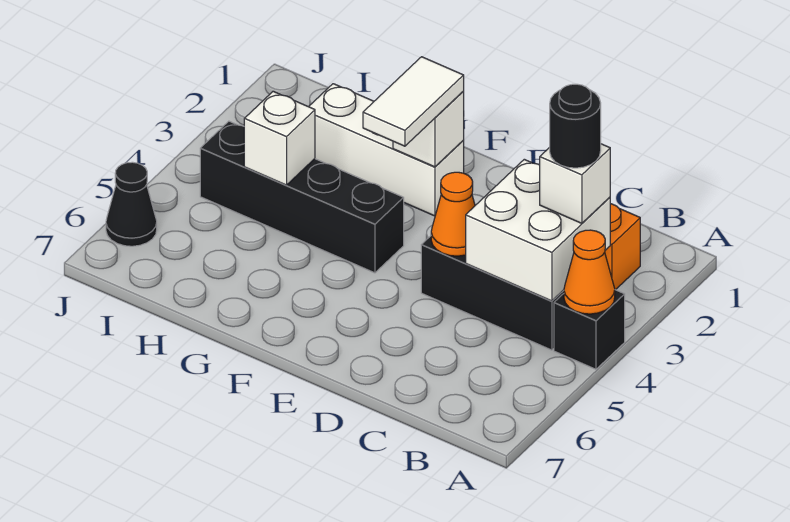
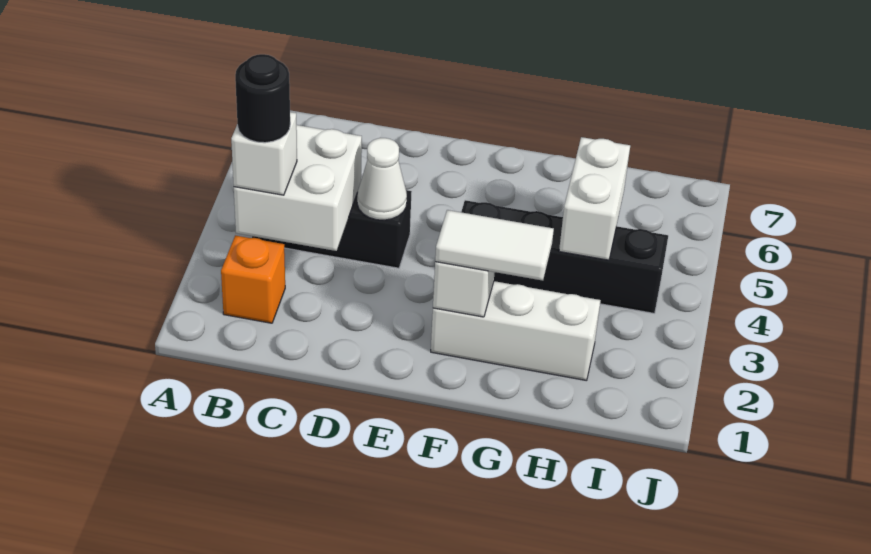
black 1x1 brick [554,290,625,369] -> none
orange 1x1 cone [564,230,615,314] -> none
orange 1x1 cone [431,172,475,256] -> white 1x1 cone [357,138,407,220]
white 1x2 tile [363,57,464,146] -> white 1x2 tile turned to [435,210,554,281]
white 1x1 brick [244,91,315,185] -> white 1x2 brick [559,137,630,260]
black 1x1 cone [106,162,157,246] -> none

